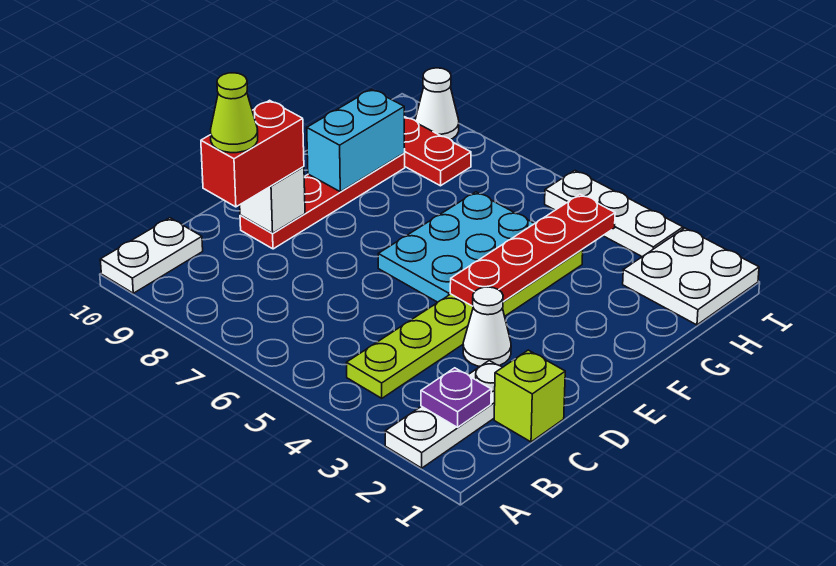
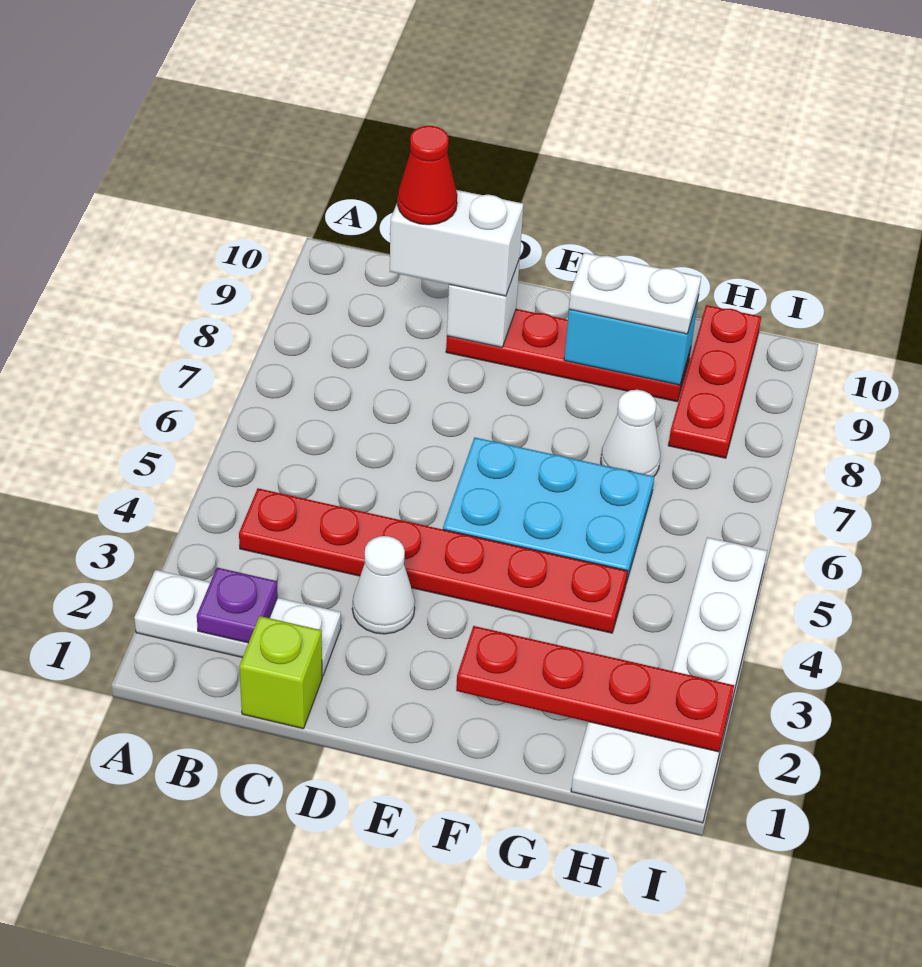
white 1x2 plate [100,218,203,293] -> white 1x2 plate moved to [569,253,701,334]
lime 1x6 plate [346,250,583,398] -> red 1x6 plate [239,488,628,633]
red 1x2 brick [201,100,304,207] -> white 1x2 brick [390,190,524,296]
lime 1x1 cone [211,73,258,153] -> red 1x1 cone [398,126,457,225]
red 1x4 plate [450,194,615,306] -> red 1x4 plate moved to [456,626,734,752]
white 1x1 cone [415,68,459,139] -> white 1x1 cone moved to [601,390,660,476]

